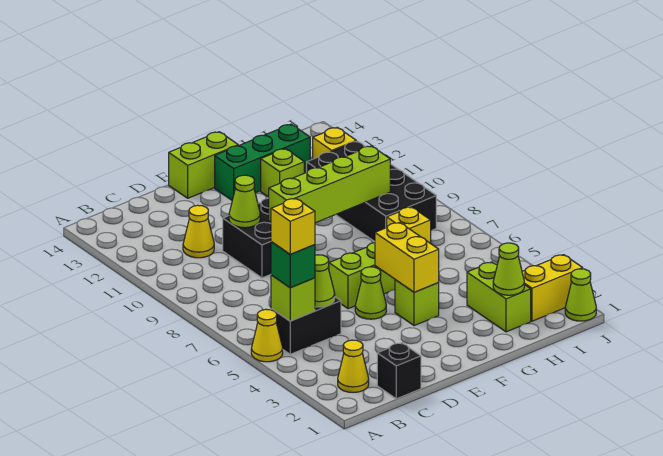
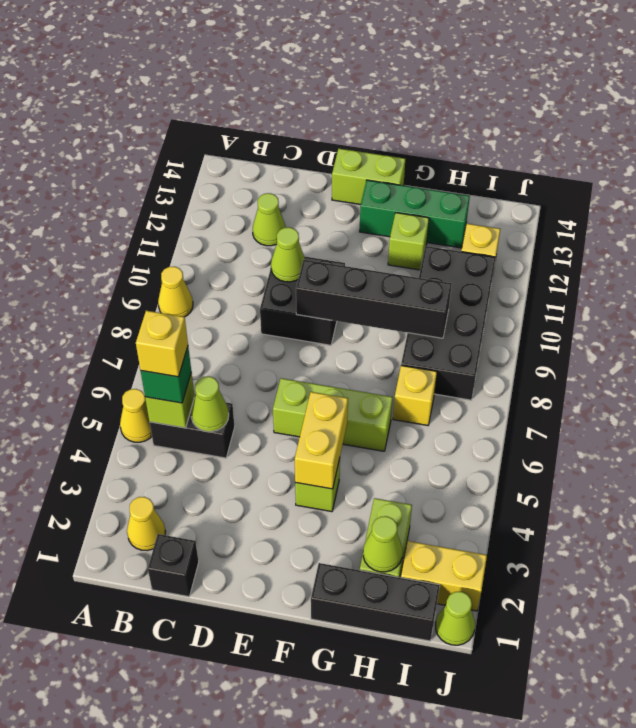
yellow 1x1 cone [183,205,214,258] -> yellow 1x1 cone moved to [158,267,193,317]
lime 1x1 cone [355,267,386,319] -> lime 1x1 cone moved to [253,193,286,246]
lime 1x4 brick [269,146,390,223] -> black 1x4 brick [296,260,452,338]
none -> black 1x3 brick [311,563,440,641]

